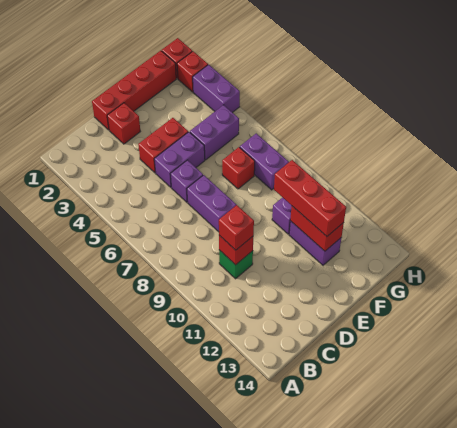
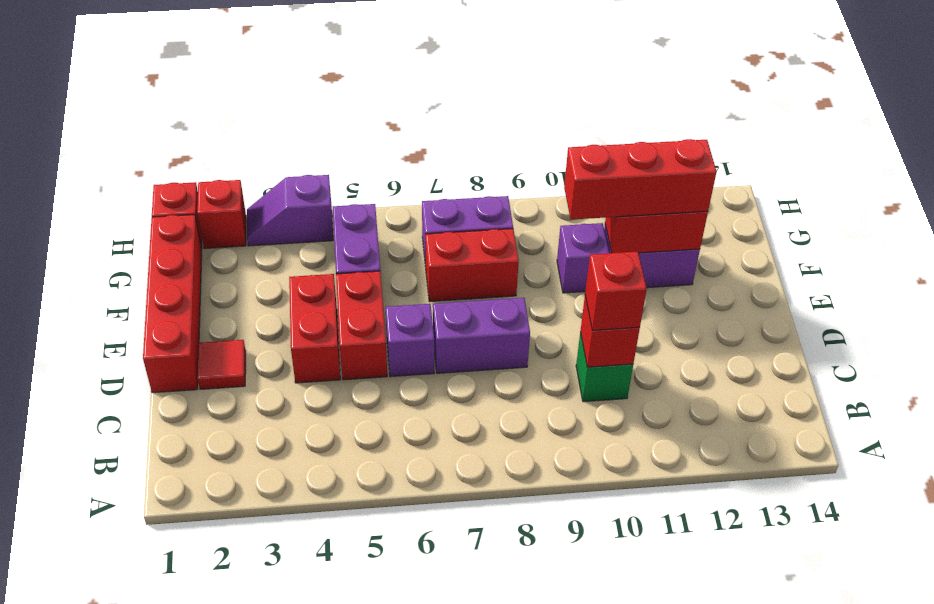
red 1x1 brick [107,103,140,144] -> red 1x1 tile [198,340,246,389]
purple 1x2 brick [154,132,205,187] -> red 1x2 brick [336,271,387,380]
red 1x1 brick [222,147,255,189] -> red 1x2 brick [425,229,519,302]
purple 1x2 brick [193,65,240,113] -> purple 1x2 slope [247,175,333,246]

